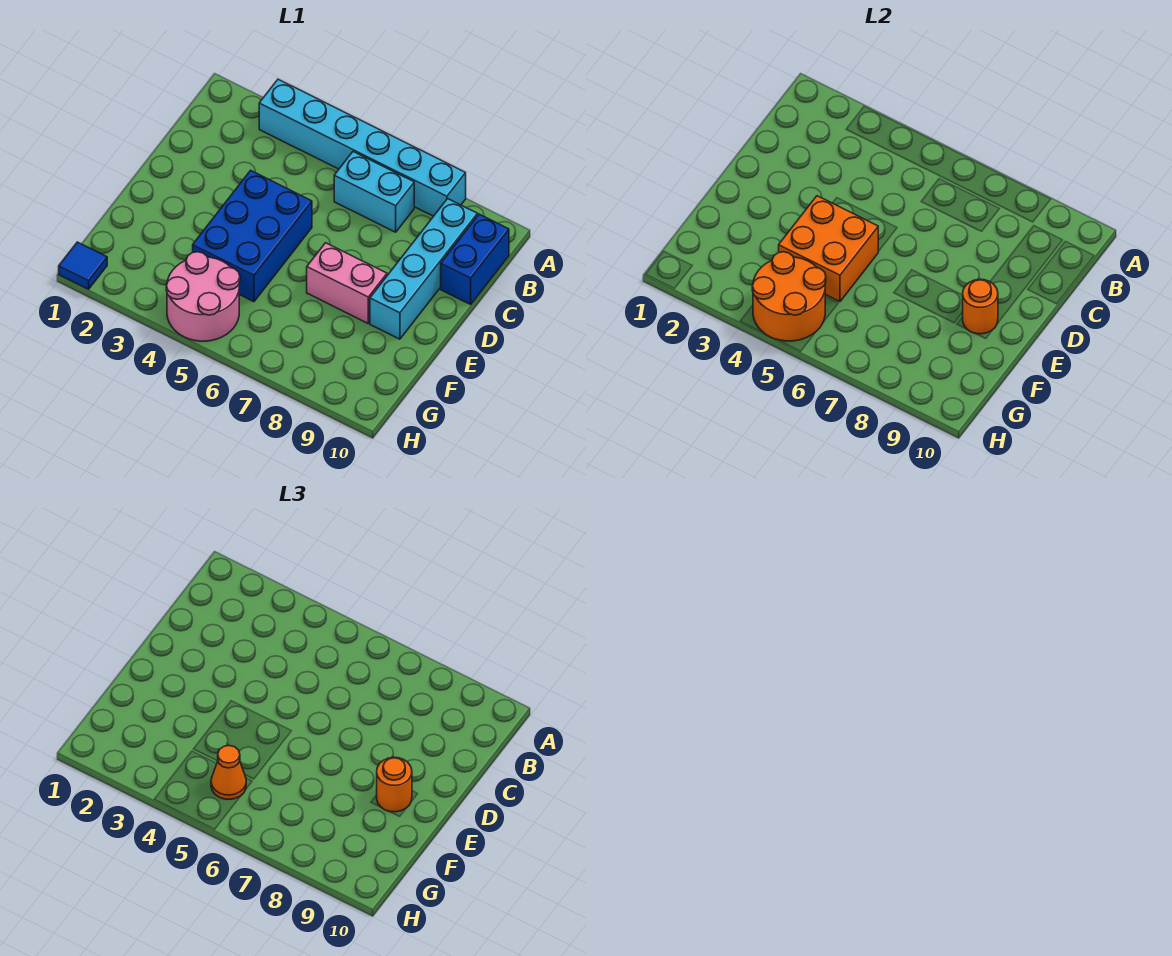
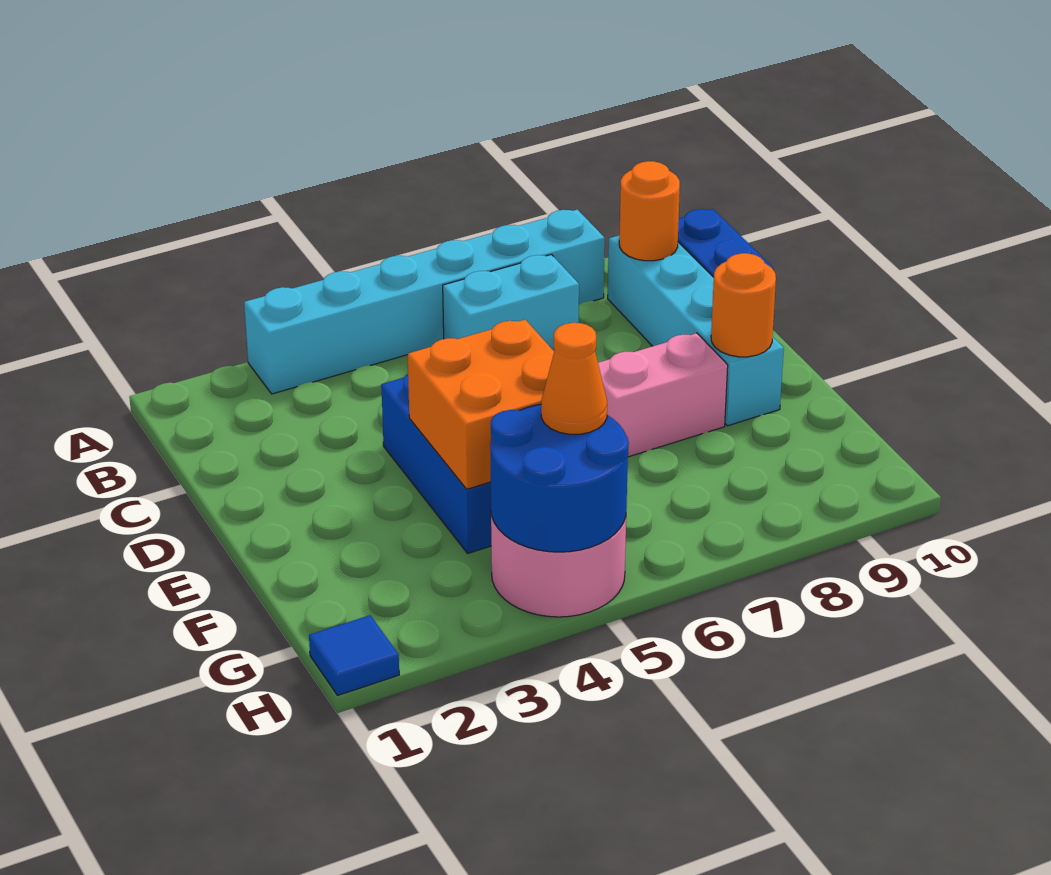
orange 1x1 round brick [377,757,412,812] -> orange 1x1 round brick moved to [619,161,680,261]
orange 2x2 round brick [752,252,826,341] -> blue 2x2 round brick [490,405,629,552]

